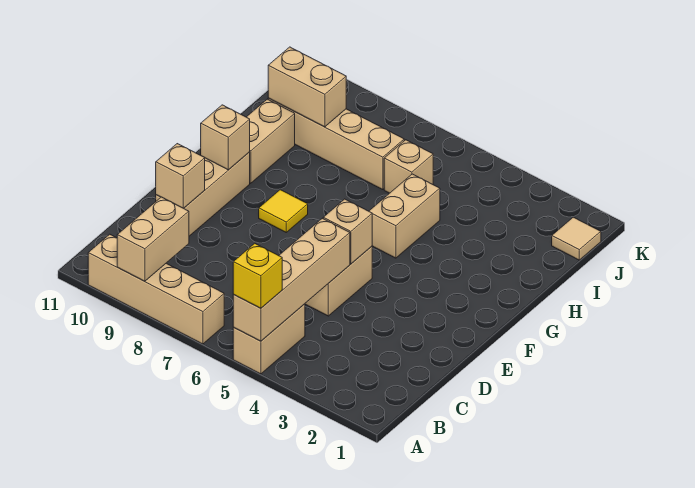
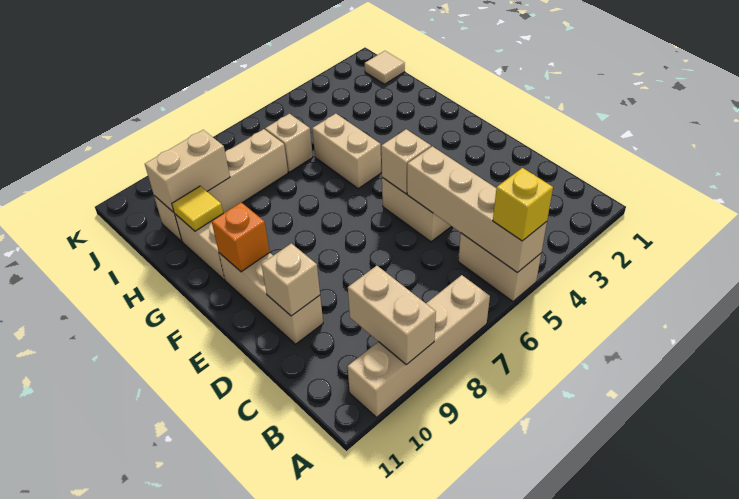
yellow 1x1 tile [259,190,308,232] -> yellow 1x1 tile moved to [172,186,223,231]
tan 1x1 brick [201,105,250,170] -> orange 1x1 brick [212,202,270,272]

